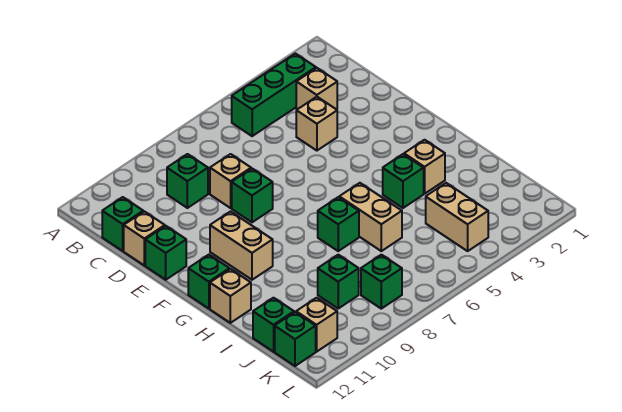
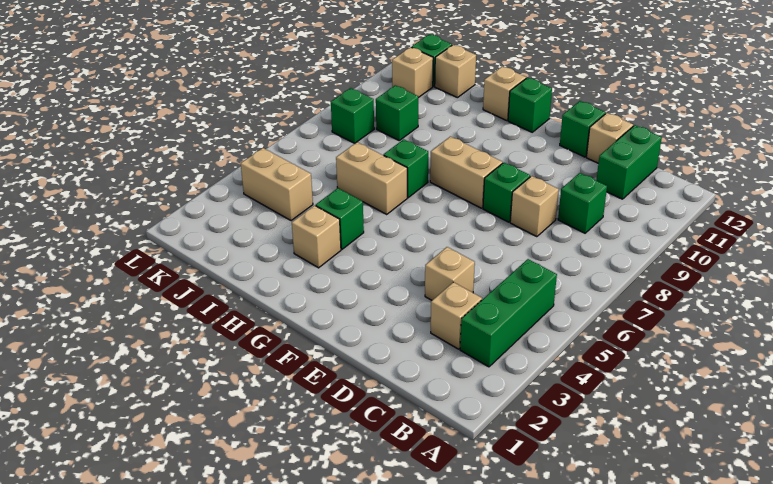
green 1x1 brick [102,197,143,251] -> green 1x2 brick [596,125,662,199]
tan 1x2 brick [210,212,273,280] -> tan 1x2 brick moved to [430,136,503,208]
green 1x1 brick [253,298,294,352] -> tan 1x1 brick [435,45,476,98]

